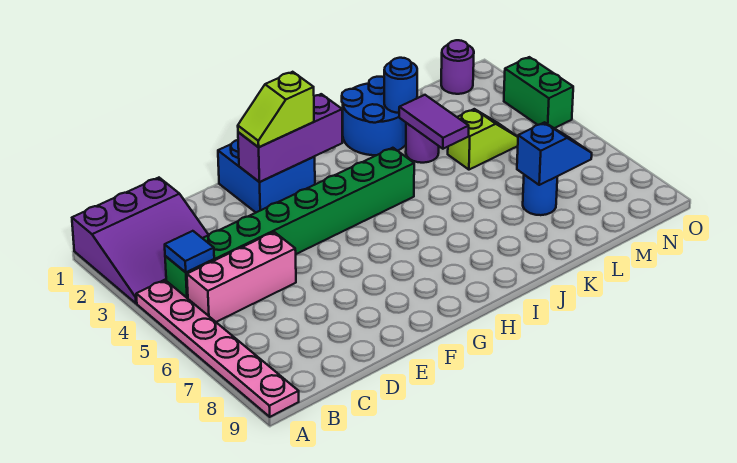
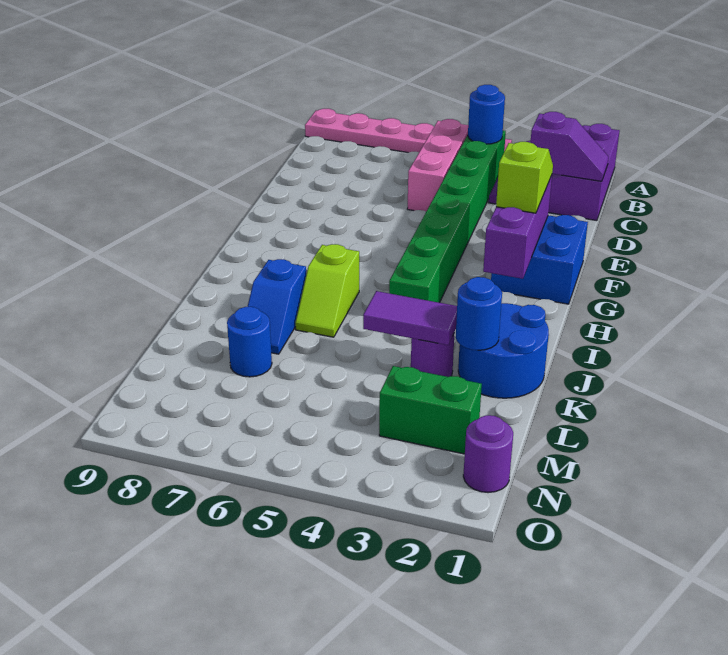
blue 1x1 tile [165,231,214,272] -> blue 1x1 round brick [468,85,505,144]
none -> purple 1x2 slope [530,112,609,181]
lime 1x2 slope [448,109,518,170] -> lime 1x2 slope moved to [295,244,359,337]
blue 1x2 slope [517,122,592,185] -> blue 1x2 slope moved to [248,259,306,354]
green 1x2 brick [504,57,573,128] -> green 1x2 brick moved to [379,366,482,454]

